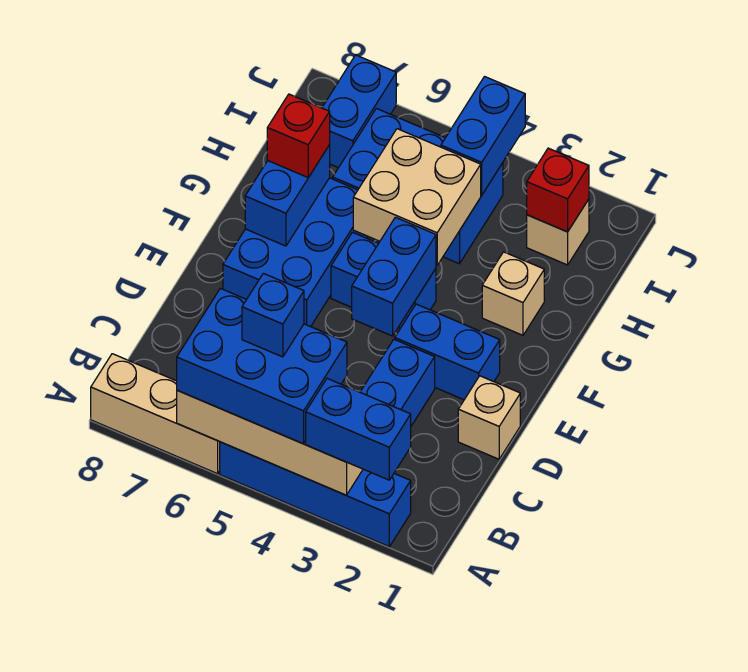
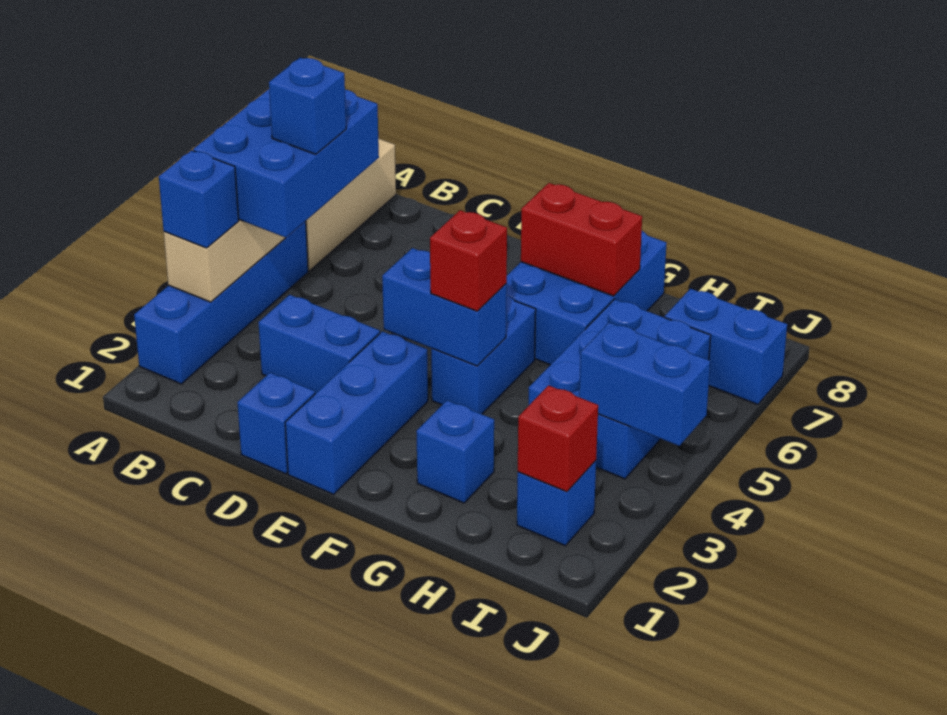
blue 1x2 brick [306,379,411,480] -> blue 1x1 brick [159,150,239,248]
tan 1x1 brick [458,376,520,459] -> blue 1x1 brick [237,373,315,474]
blue 1x2 brick [395,304,500,400] -> blue 1x3 brick [285,331,428,495]
blue 2x3 brick [223,178,368,327] -> blue 2x3 brick turned to [506,231,666,365]
blue 1x2 brick [245,145,330,246] -> red 1x2 brick [521,183,642,296]
tan 1x1 brick [482,252,544,335] -> blue 1x1 brick [416,400,494,503]
tan 2x2 brick [353,129,481,266] -> none
red 1x1 brick [267,94,330,177] -> red 1x1 brick moved to [430,210,507,311]
tan 1x1 brick [527,199,589,265] -> blue 1x1 brick [517,461,596,546]

